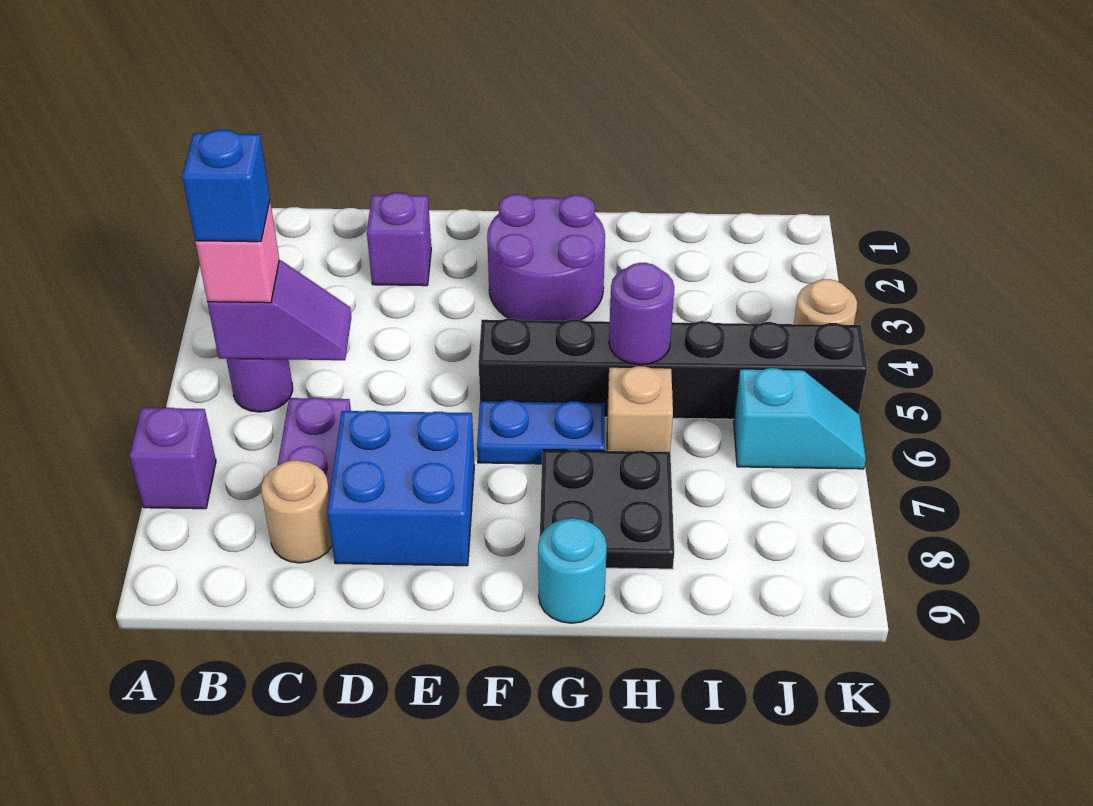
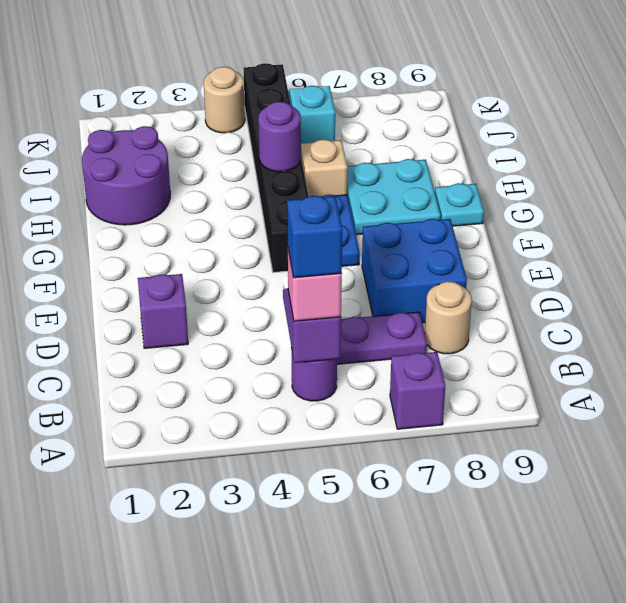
purple 2x2 round brick [487,194,605,321] -> purple 2x2 round brick moved to [82,126,170,225]
black 2x2 plate [540,450,674,569] -> cyan 2x2 plate [347,159,441,235]
cyan 1x1 round brick [538,518,607,623] -> cyan 1x1 plate [435,183,484,226]

